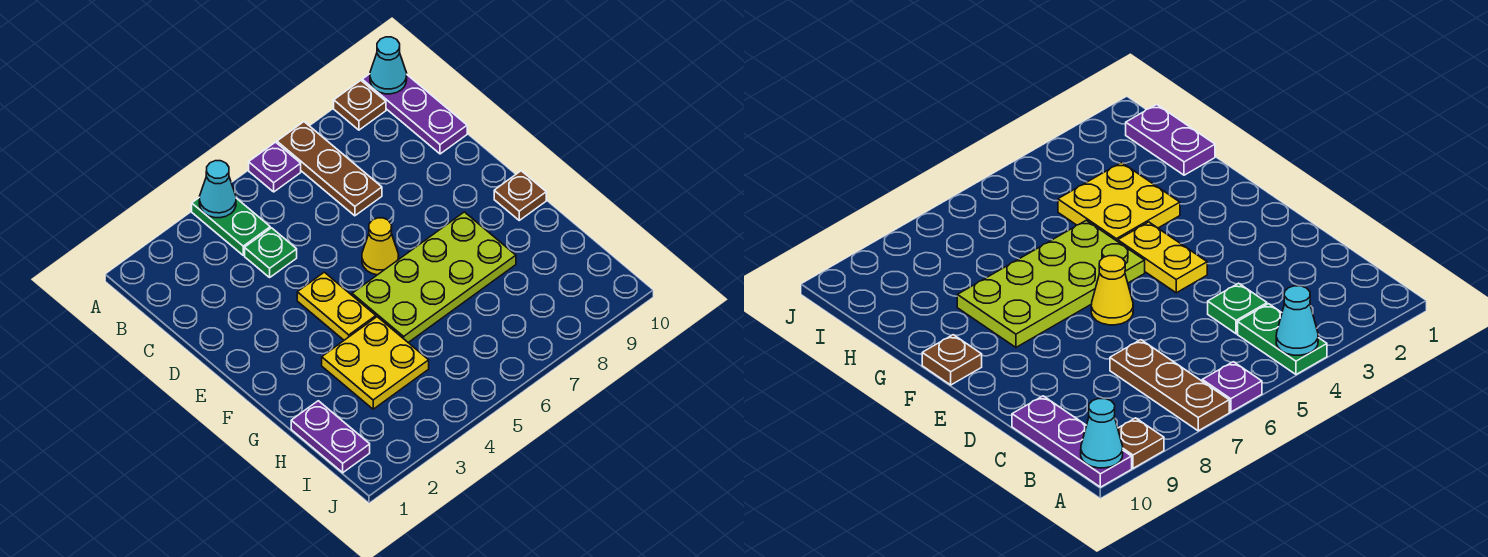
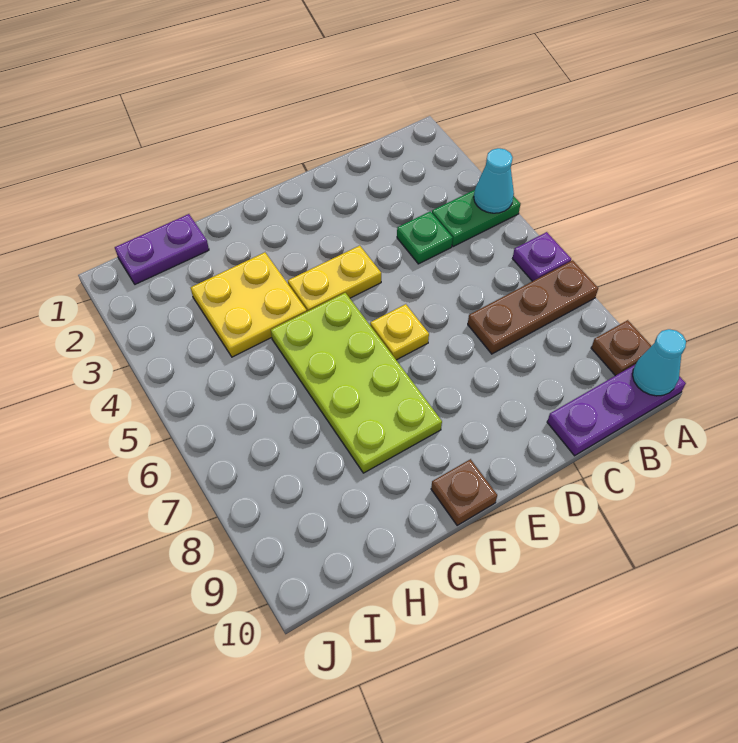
yellow 1x1 cone [362,218,399,275] -> yellow 1x1 plate [370,304,429,360]

